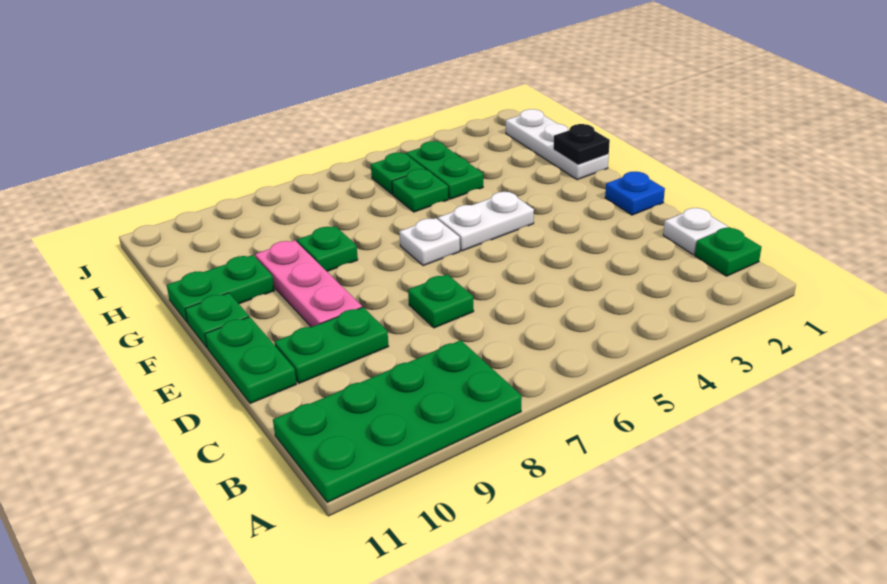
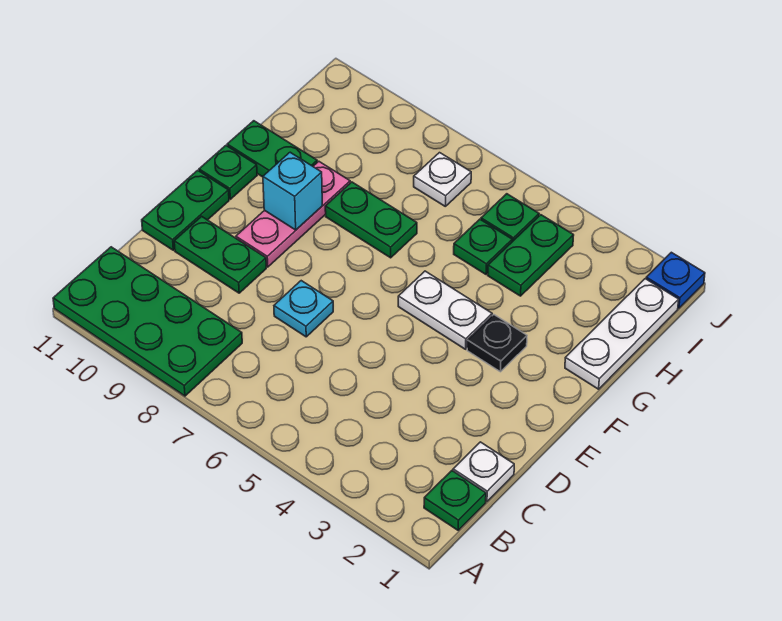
green 1x1 plate [408,274,474,328] -> cyan 1x1 plate [274,281,333,337]
blue 1x1 plate [605,171,665,215] -> blue 1x1 plate moved to [646,252,705,308]
white 1x1 plate [399,218,460,266] -> white 1x1 plate moved to [414,153,471,206]
none -> cyan 1x1 brick [263,152,322,230]
black 1x1 plate [553,124,610,165] -> black 1x1 plate moved to [467,315,527,372]
green 1x1 plate [297,226,358,271] -> green 1x2 plate [325,182,417,258]

